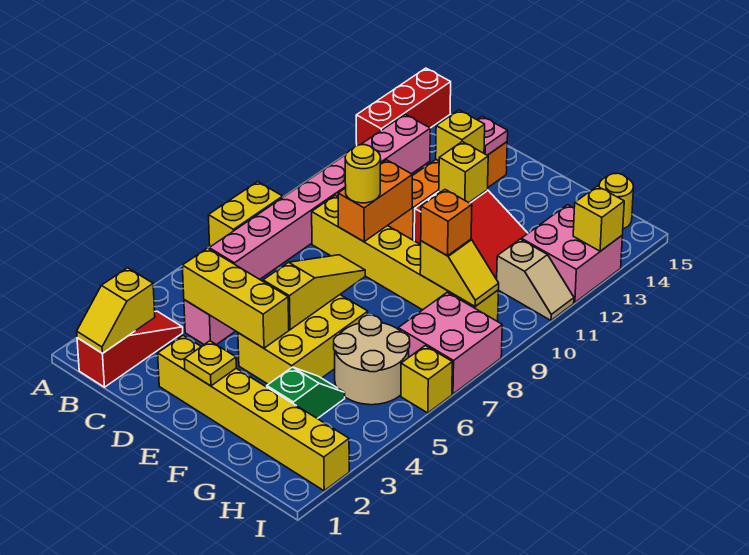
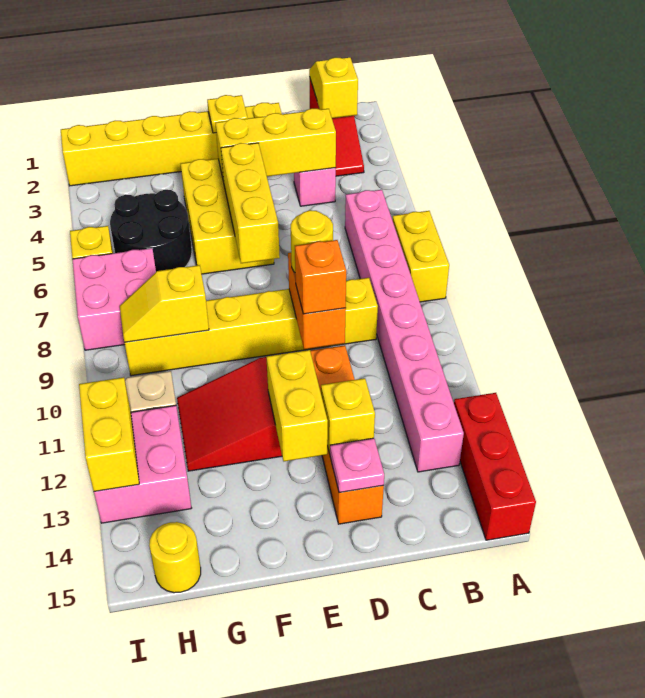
yellow 1x3 slope [263,255,365,330] -> yellow 1x3 brick [221,143,280,263]
yellow 1x1 brick [439,142,488,203] -> yellow 1x2 brick [267,350,328,461]
green 1x2 slope [267,367,345,419] -> none
tan 2x2 round brick [334,315,410,405] -> black 2x2 round brick [110,190,192,272]
orange 1x1 brick [421,190,472,256] -> orange 1x1 brick moved to [295,240,346,314]
yellow 1x1 brick [573,186,624,251] -> yellow 1x2 brick [79,377,139,492]

